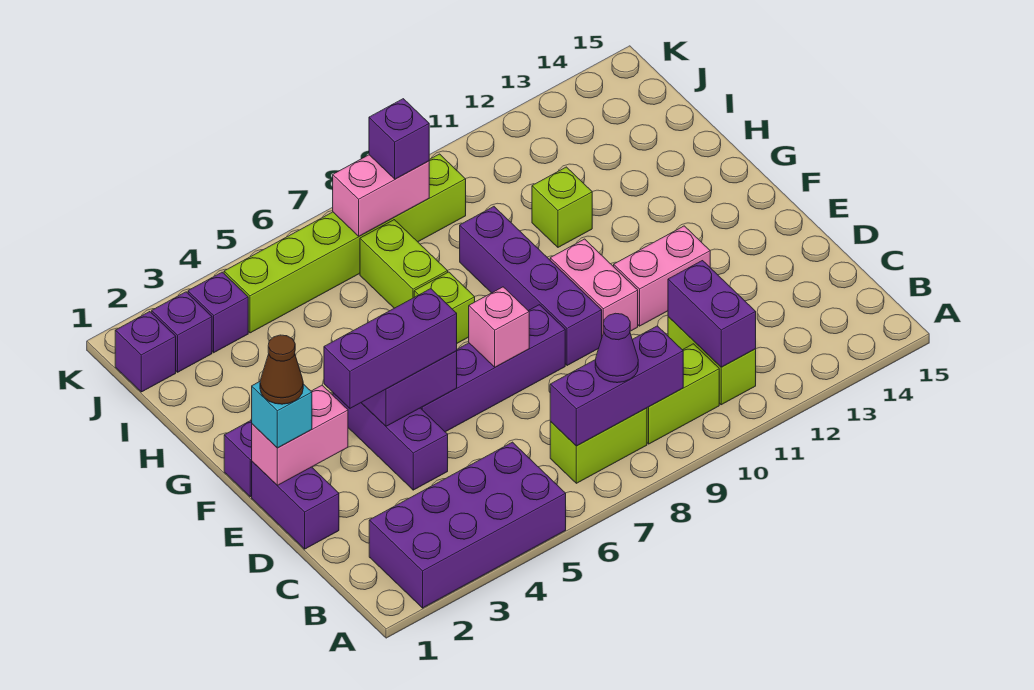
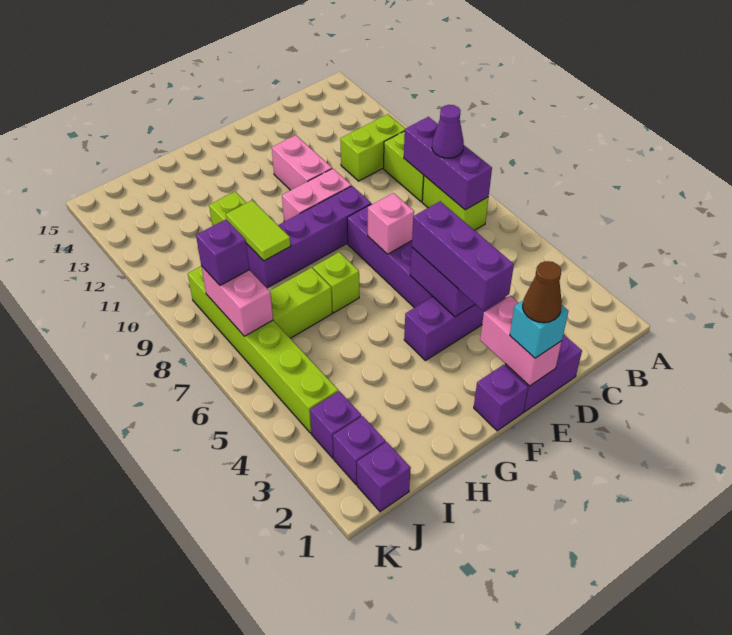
purple 2x4 brick [369,442,566,608] -> none
purple 1x2 brick [668,261,756,367] -> none
none -> lime 1x2 tile [226,200,291,261]

